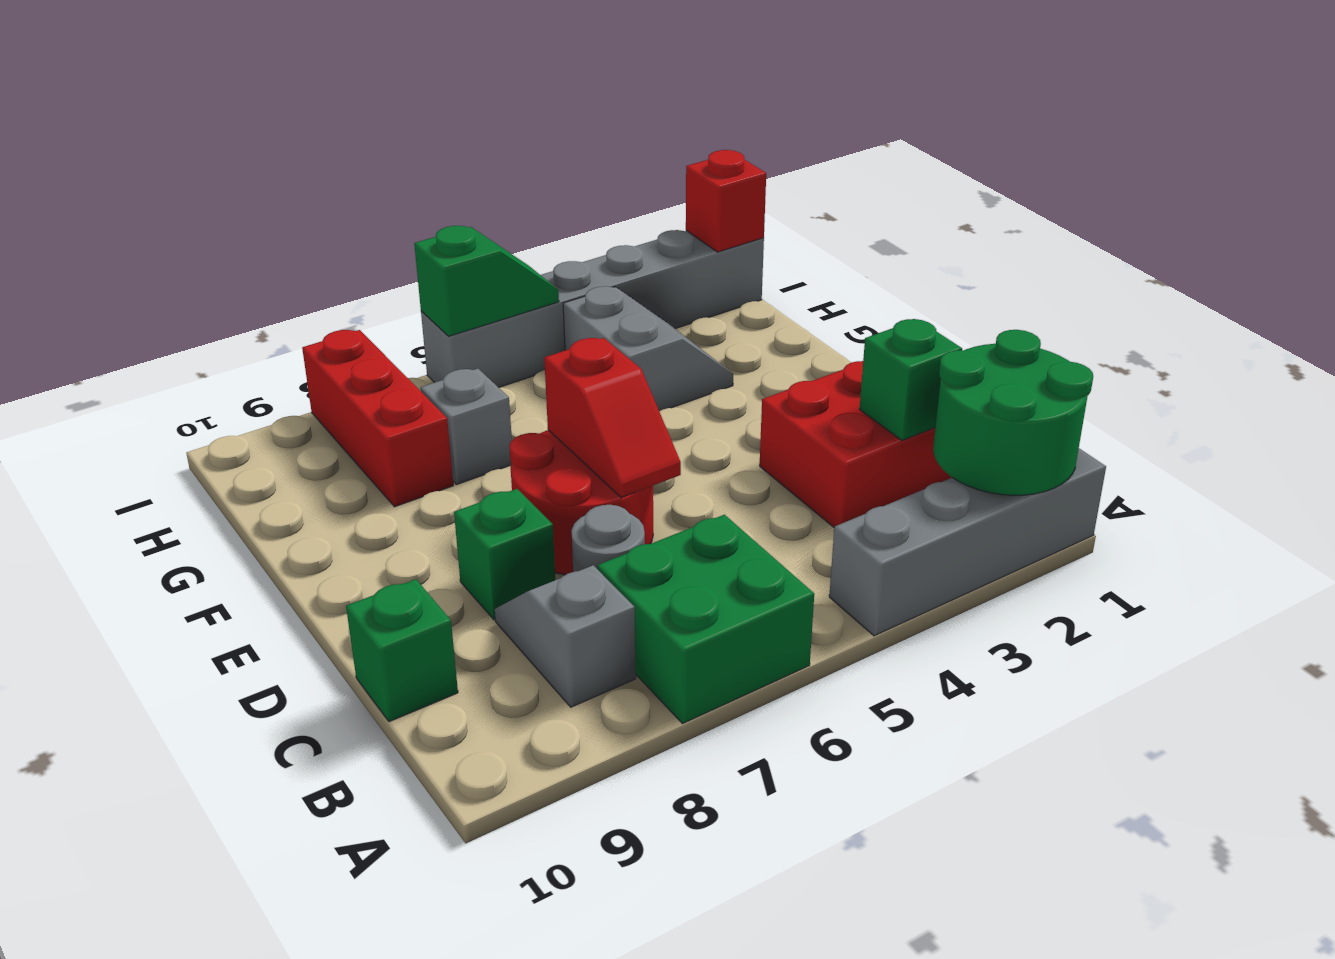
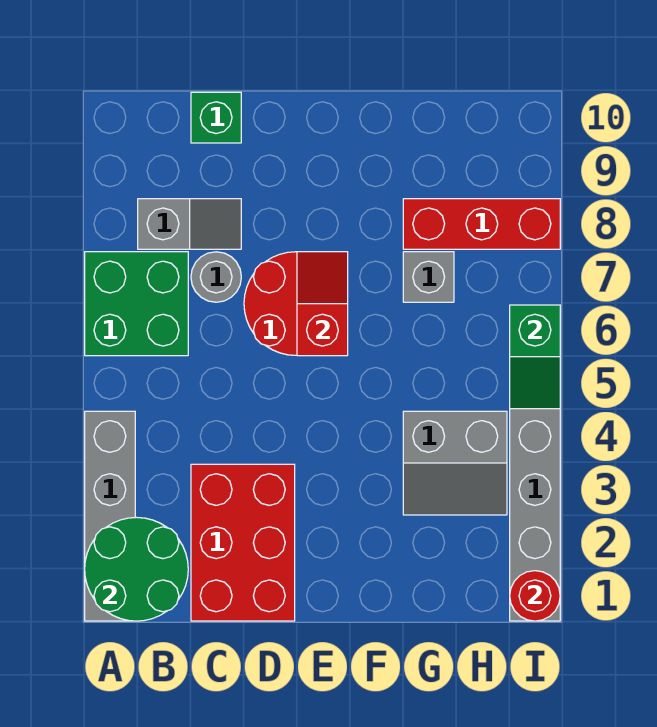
green 1x1 brick [860,319,962,440] -> none
red 1x2 slope [544,338,681,498] -> red 1x2 slope turned to [297,252,348,356]
green 1x1 brick [454,489,555,620] -> none
red 1x1 brick [686,150,766,252] -> red 1x1 round brick [510,571,560,621]

